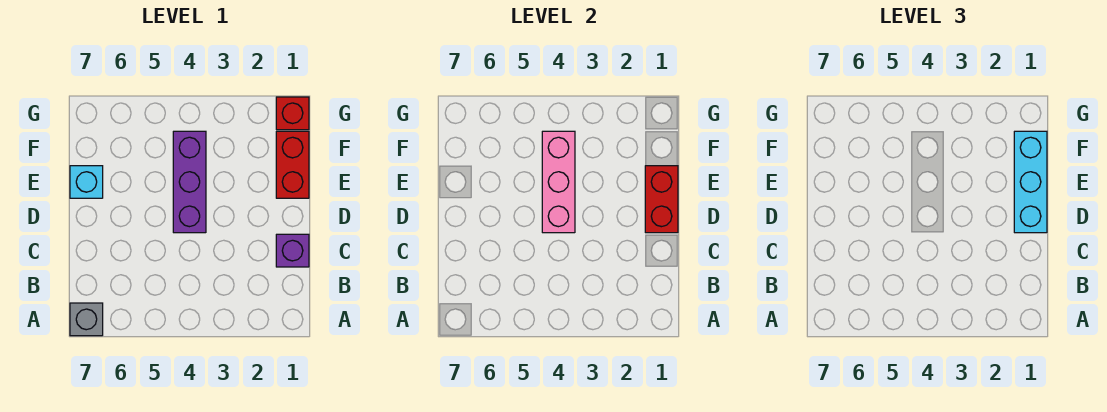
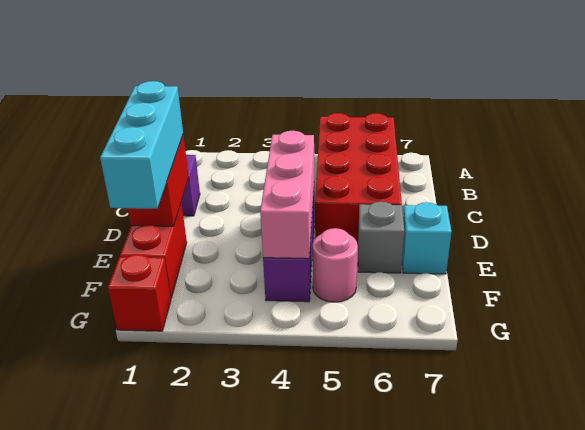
none -> red 2x4 brick [315,113,402,244]
grey 1x1 brick [70,303,103,336] -> grey 1x1 brick moved to [358,202,404,273]
none -> pink 1x1 round brick [312,228,358,302]

